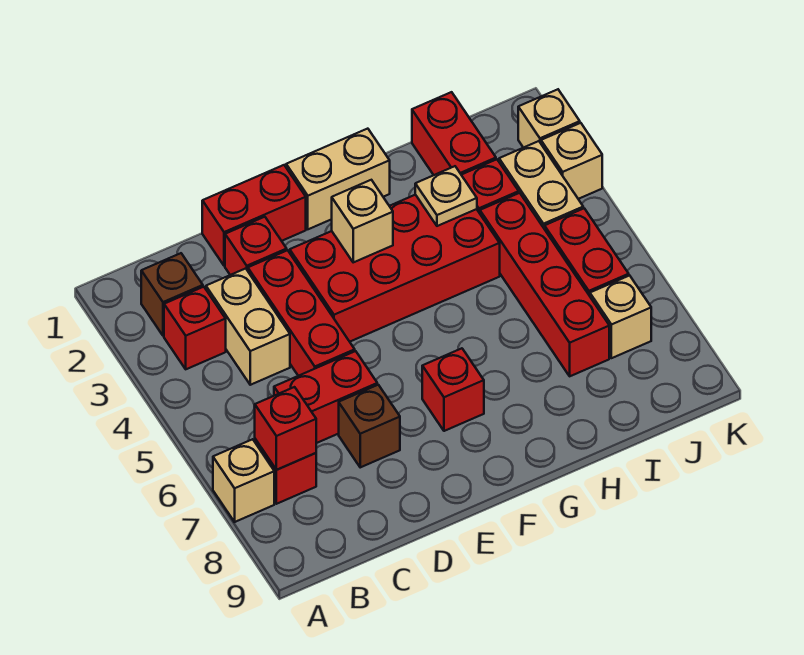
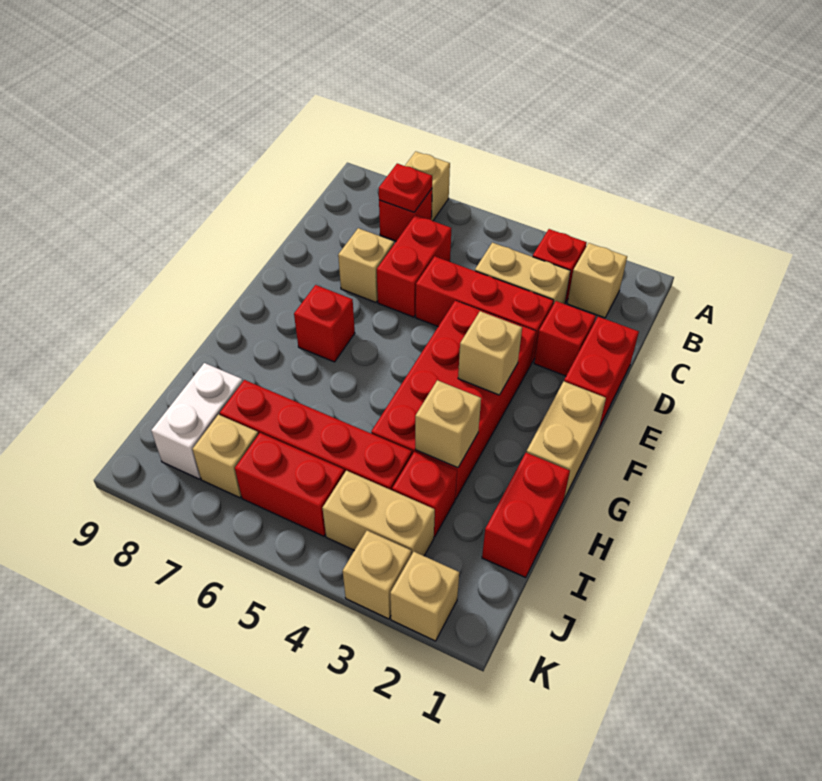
brown 1x1 brick [141,253,203,336] -> tan 1x1 brick [567,243,627,318]
red 1x1 brick [255,387,316,470] -> red 1x1 plate [379,164,432,212]
brown 1x1 brick [339,385,400,467] -> tan 1x1 brick [338,228,394,302]
tan 1x1 plate [415,166,477,226] -> tan 1x1 brick [415,380,481,468]
red 1x2 brick [412,92,496,175] -> red 1x2 brick turned to [482,453,570,578]
none -> white 1x2 brick [151,363,243,479]

